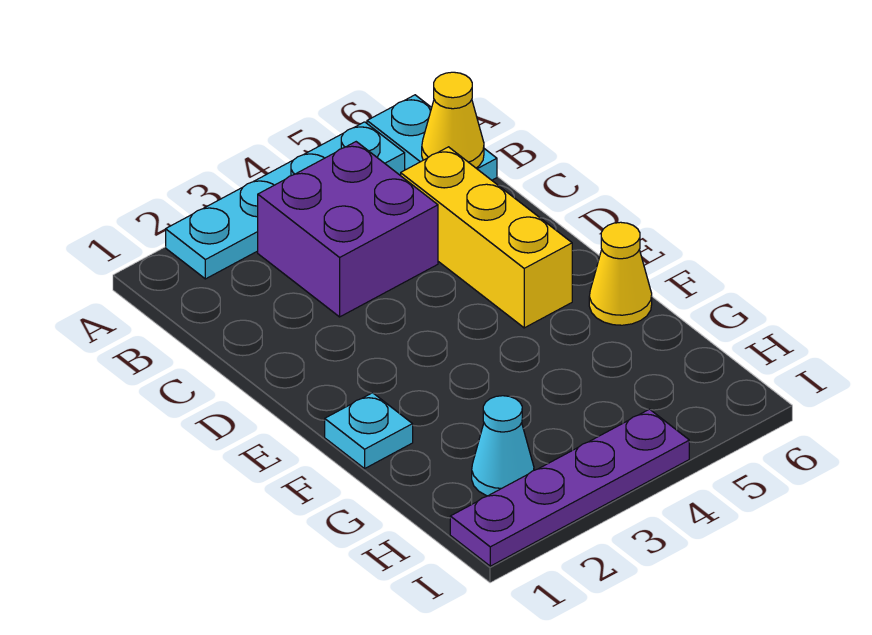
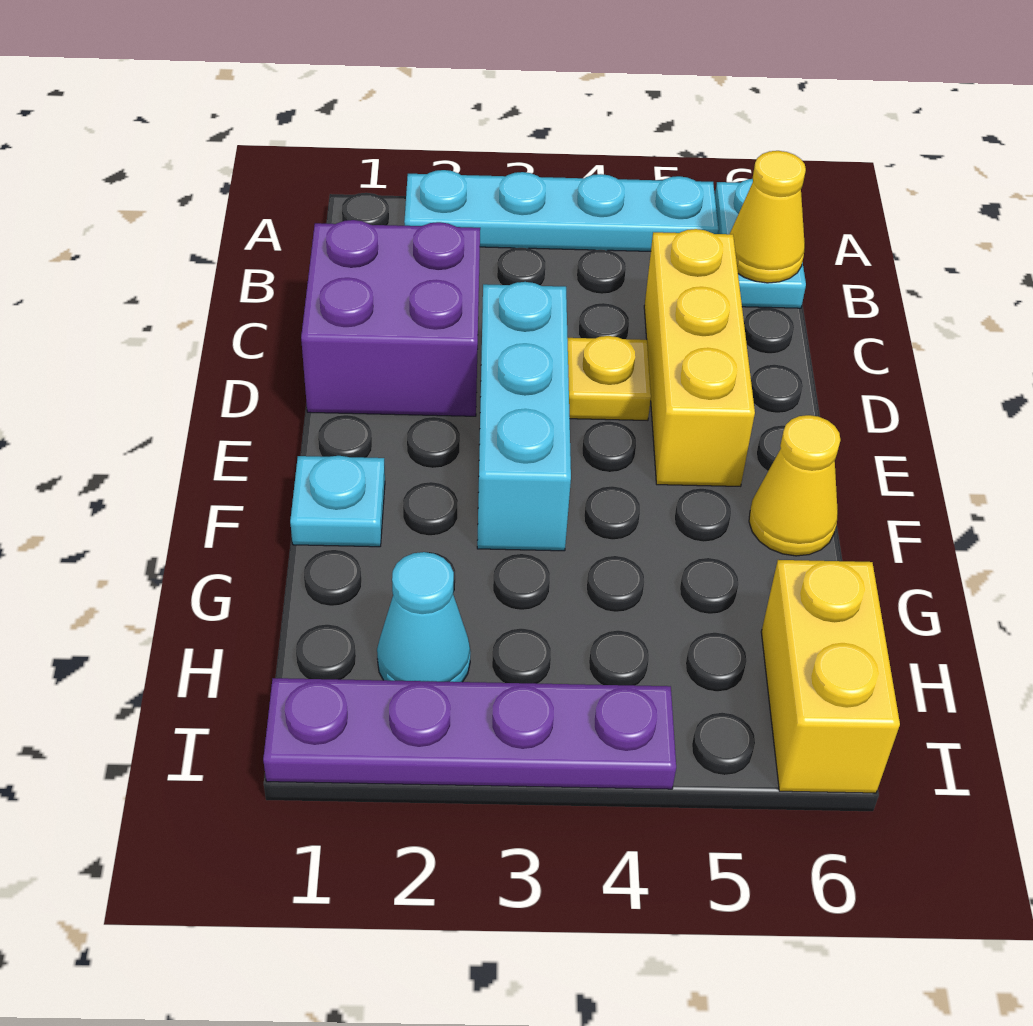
purple 2x2 brick [258,142,438,317] -> purple 2x2 brick moved to [301,220,480,416]
none -> cyan 1x3 brick [477,282,571,551]
none -> yellow 1x1 plate [567,336,651,421]
none -> yellow 1x2 brick [761,560,900,793]

